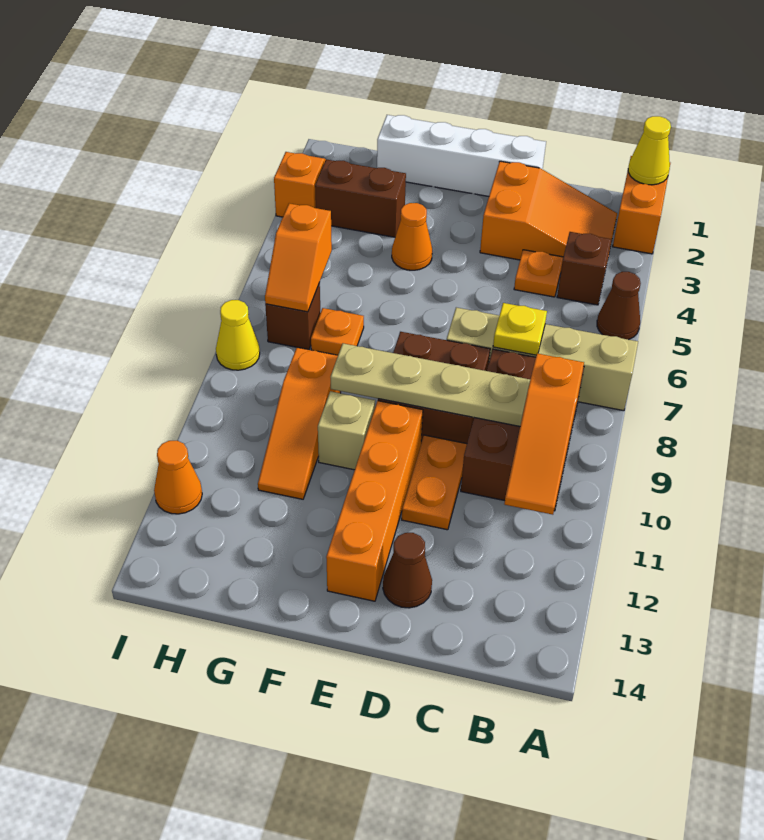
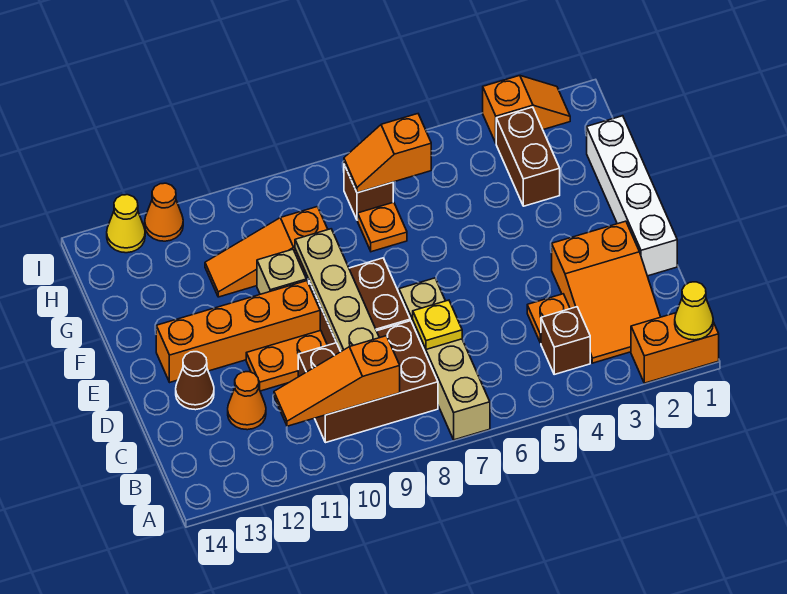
brown 1x1 cone [597,272,641,340] -> none
orange 1x1 cone [392,203,432,270] -> orange 1x1 cone moved to [228,372,266,430]
yellow 1x1 cone [216,300,260,370] -> yellow 1x1 cone moved to [107,195,145,253]

